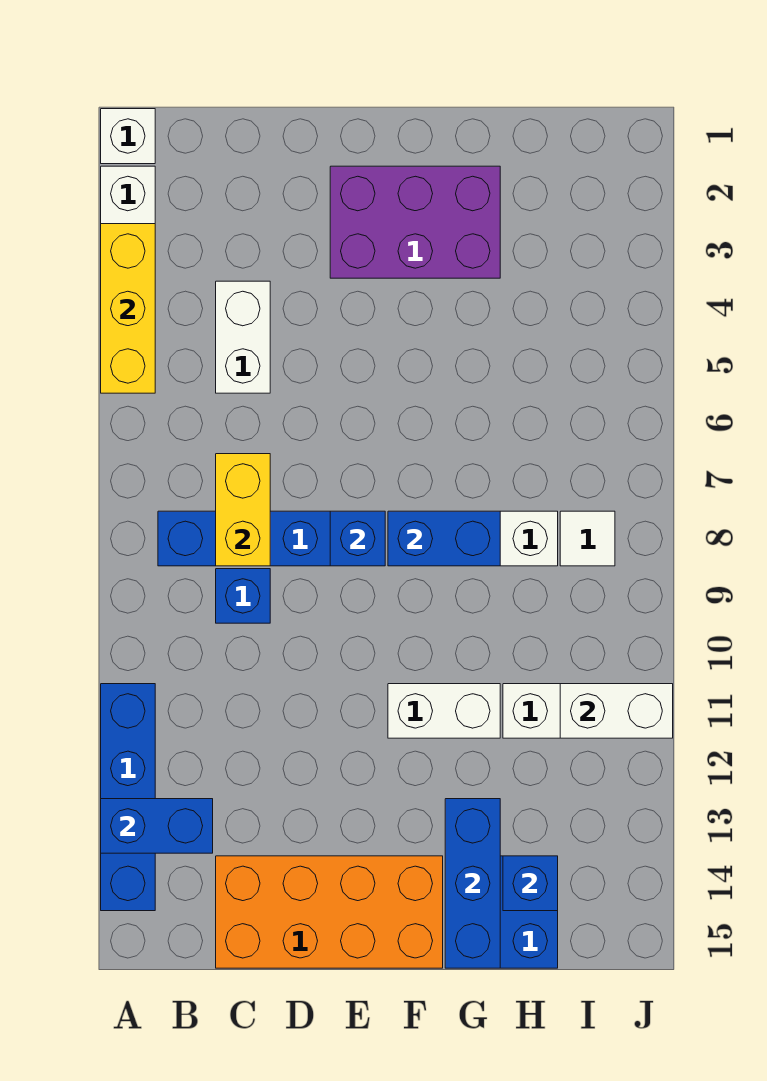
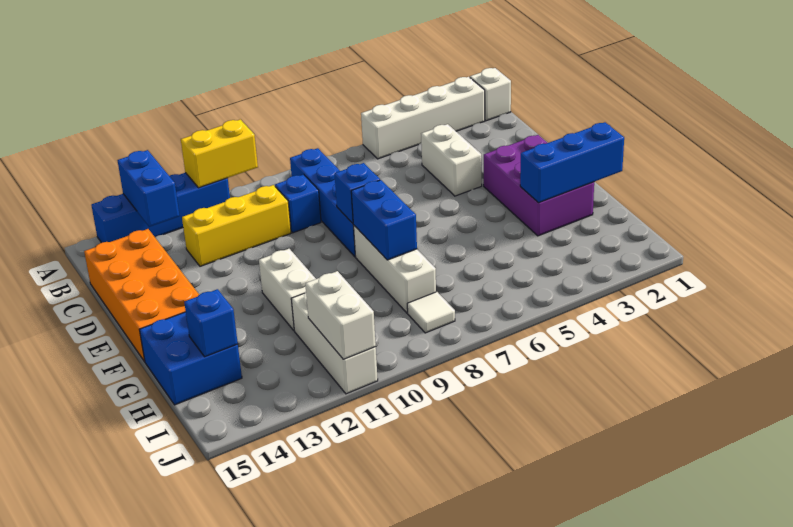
yellow 1x3 brick [101,224,155,393] -> yellow 1x3 brick moved to [182,185,291,266]
white 1x2 brick [216,281,270,393] -> white 1x2 brick turned to [421,124,482,196]
yellow 1x2 brick [216,454,270,566] -> yellow 1x2 brick moved to [181,119,258,188]
blue 1x3 brick [445,799,500,968] -> blue 1x3 brick moved to [520,122,624,203]

